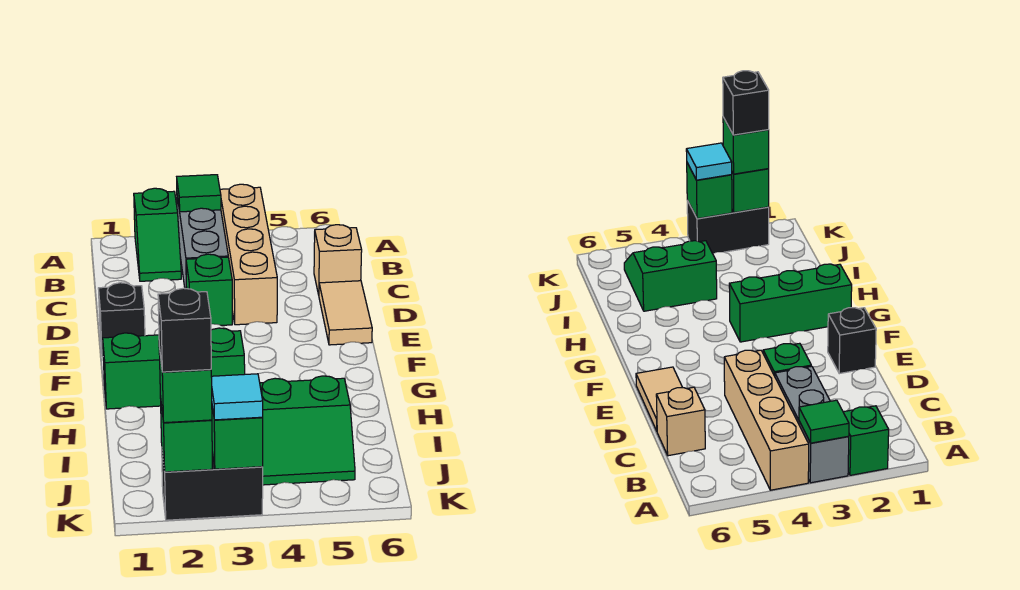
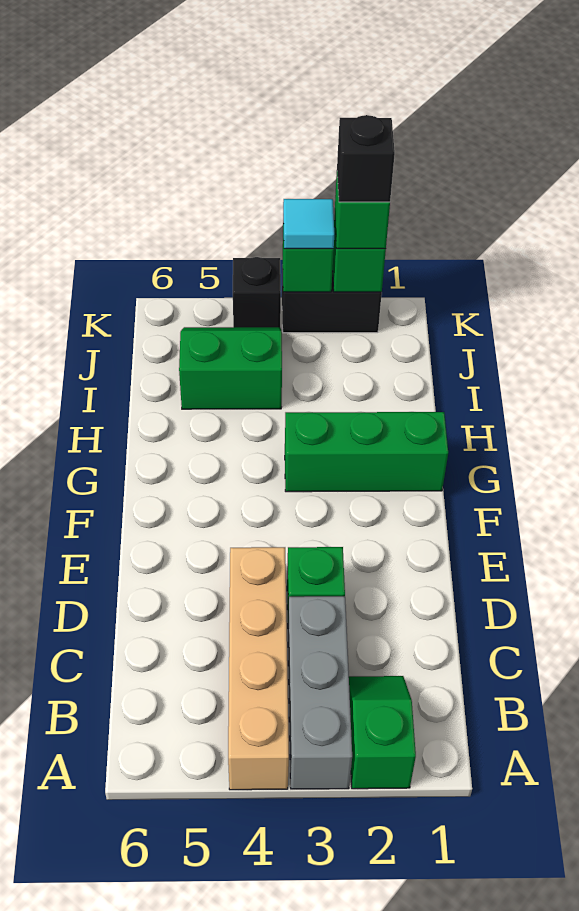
green 1x1 tile [177,175,221,212] -> none
tan 1x1 brick [314,225,362,295] -> none
tan 1x2 tile [319,281,372,345] -> none
black 1x1 brick [98,283,145,357] -> black 1x1 brick moved to [233,257,281,327]

